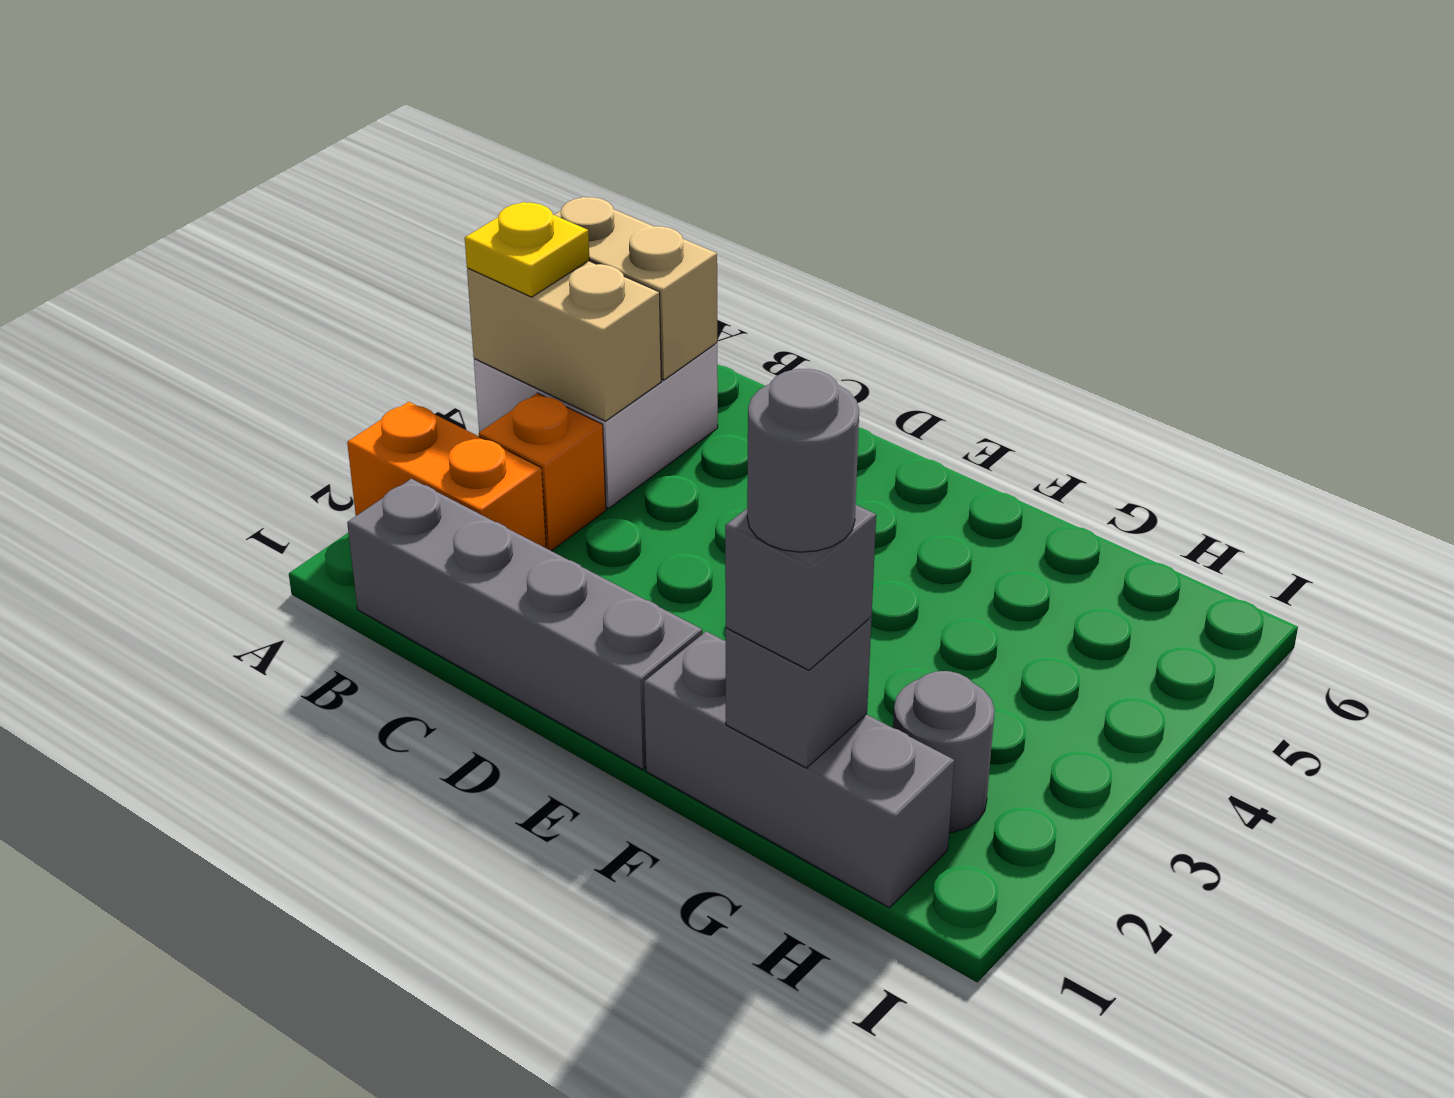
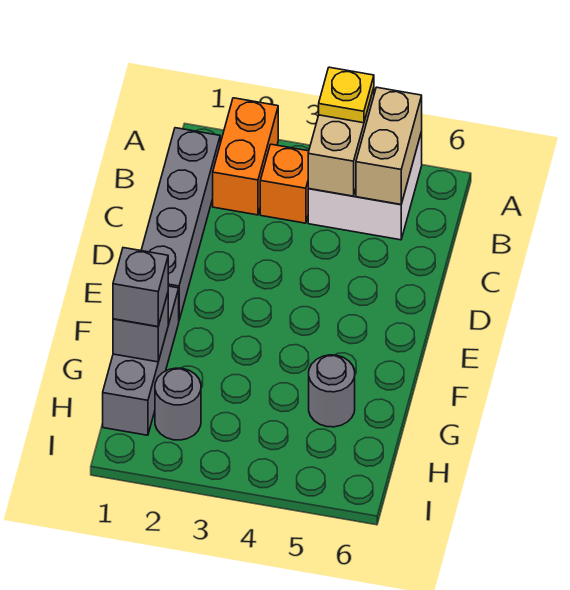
grey 1x1 round brick [747,369,859,552] -> grey 1x1 round brick moved to [309,355,355,427]

